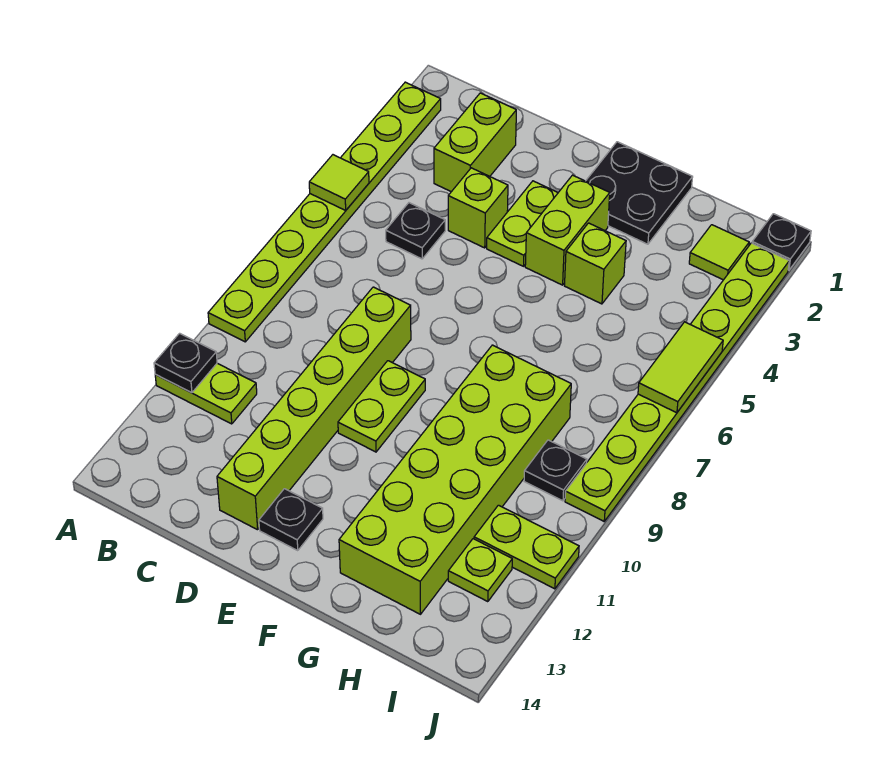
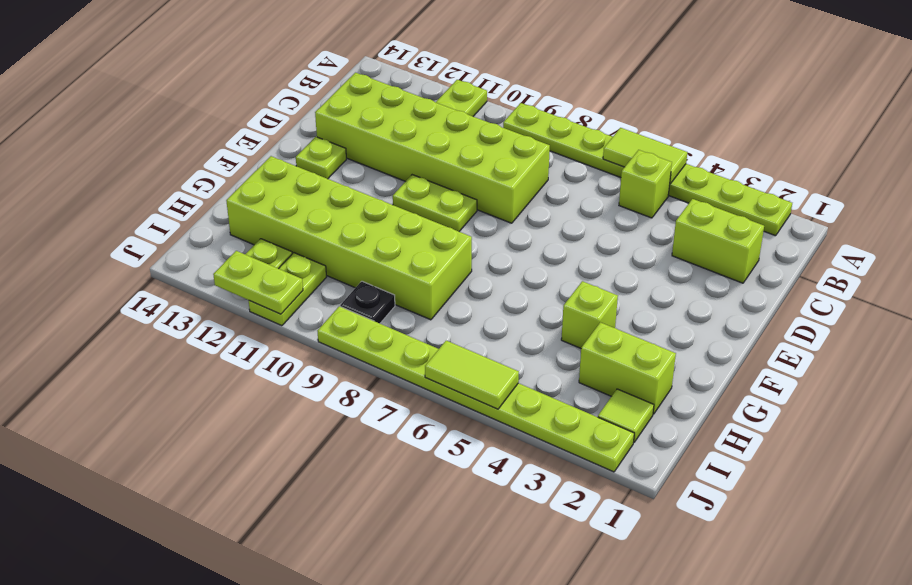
lime 1x1 tile [309,155,369,210] -> lime 1x2 tile [603,128,687,184]
black 1x1 plate [154,333,217,393] -> none
black 1x1 plate [386,203,445,259] -> none
lime 1x1 brick [448,168,508,248] -> lime 1x1 brick moved to [619,150,672,218]
lime 1x6 brick [217,287,411,530] -> lime 2x6 brick [315,73,550,223]
lime 1x2 plate [487,181,558,266] -> lime 1x2 plate moved to [213,251,303,314]
black 1x1 plate [259,489,323,551] -> lime 1x1 plate [296,137,346,179]
black 2x2 plate [586,142,693,244] -> none
lime 1x2 brick [525,175,610,285] -> lime 1x2 brick moved to [579,322,676,414]
black 1x1 plate [752,214,811,270] -> none

